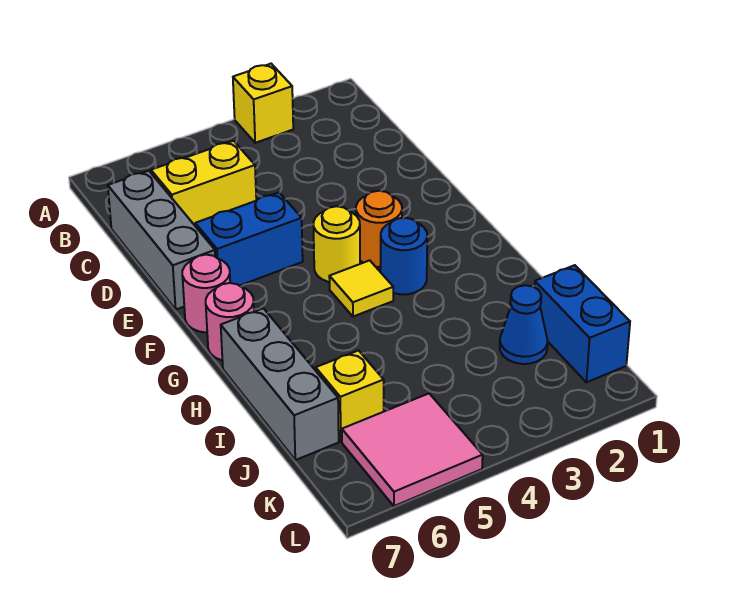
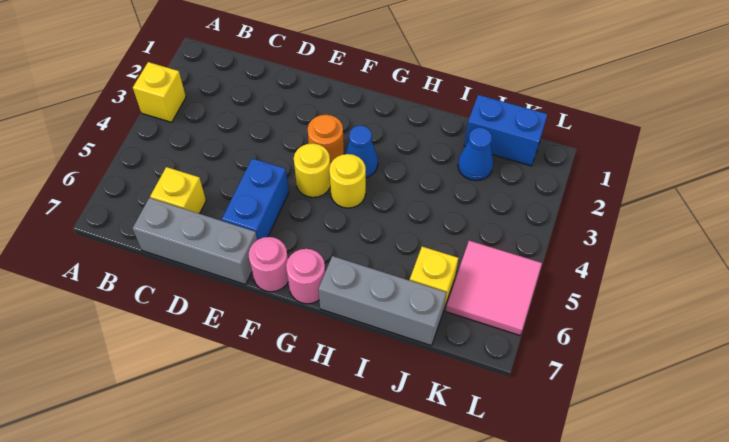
yellow 1x2 brick [151,141,256,225] -> yellow 1x1 brick [150,167,206,214]
blue 1x1 round brick [380,218,427,295] -> blue 1x1 cone [345,126,378,178]
yellow 1x1 tile [329,260,393,317] -> yellow 1x1 round brick [329,154,366,208]

